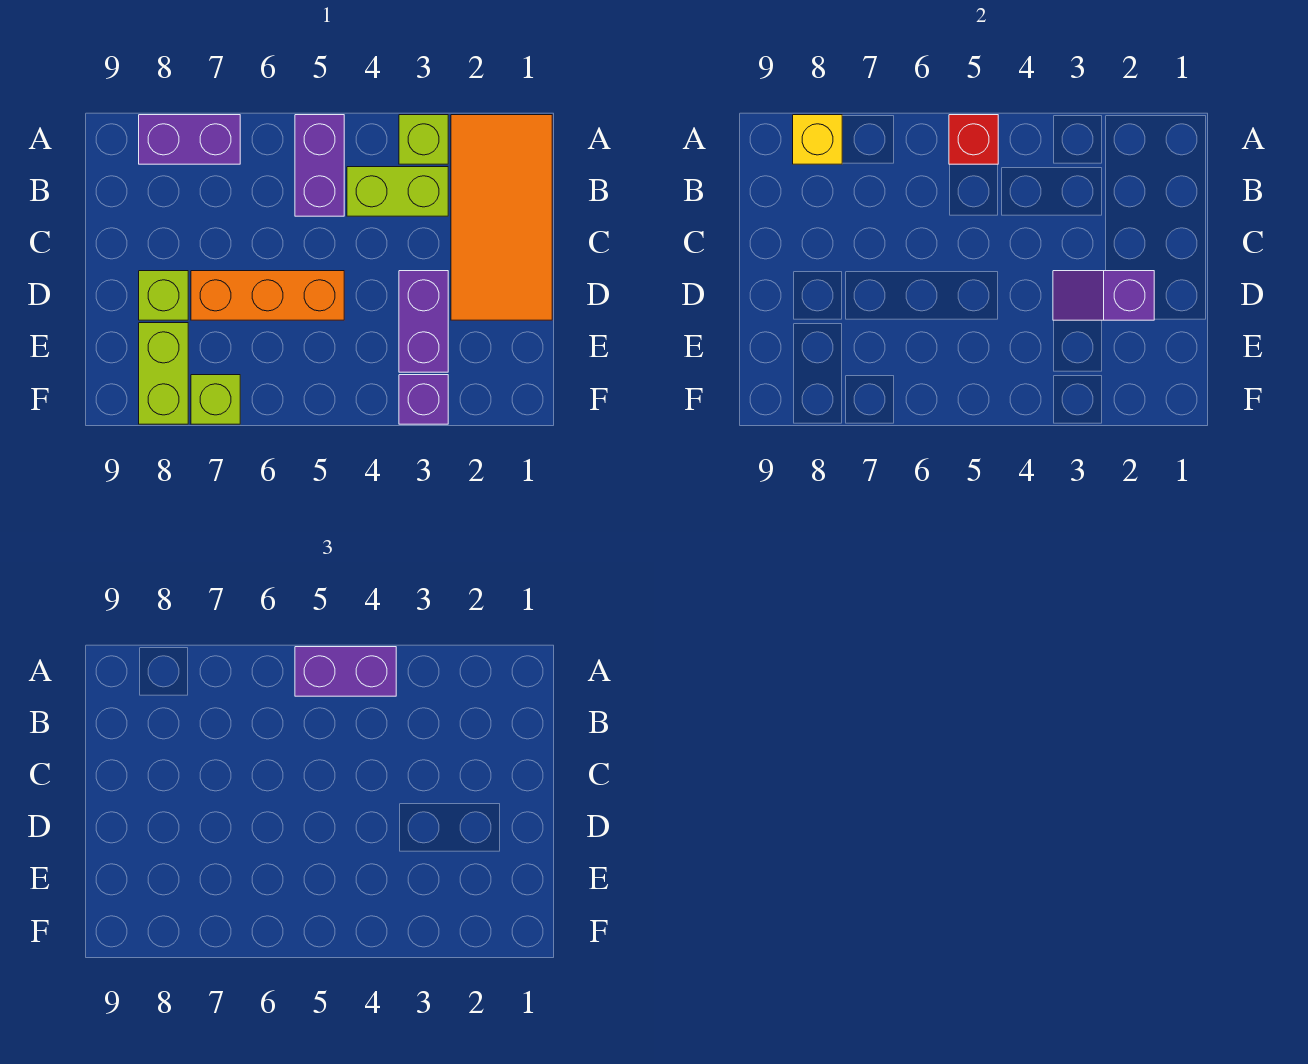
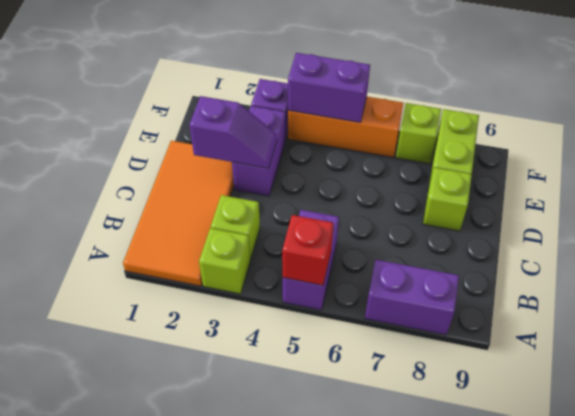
purple 1x2 brick [295,647,396,696] -> purple 1x2 brick moved to [288,53,370,122]
yellow 1x1 brick [793,115,842,164] -> none
lime 1x2 brick [347,167,448,216] -> lime 1x1 brick [211,195,260,260]
orange 1x3 brick [191,271,344,320] -> orange 1x3 brick moved to [288,97,404,158]

